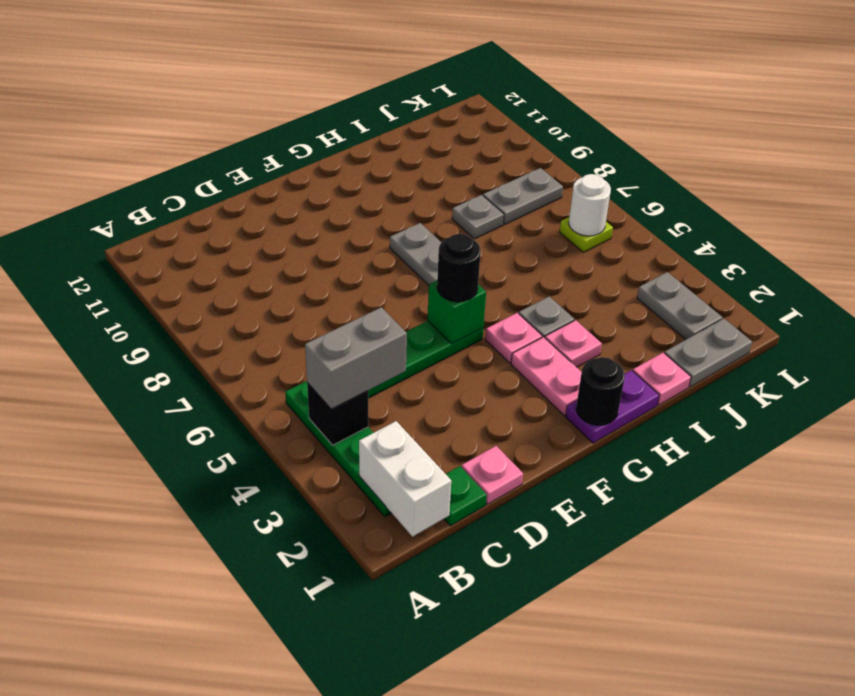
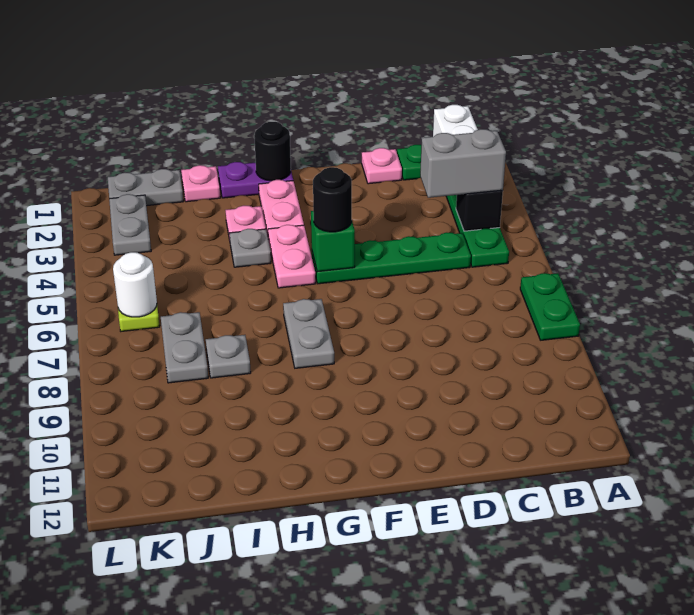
none -> green 1x2 plate [520,273,580,340]
pink 1x1 plate [485,313,542,363] -> pink 1x2 plate [268,225,315,288]
grey 1x2 plate [483,168,563,224] -> grey 1x2 plate turned to [161,312,208,383]

